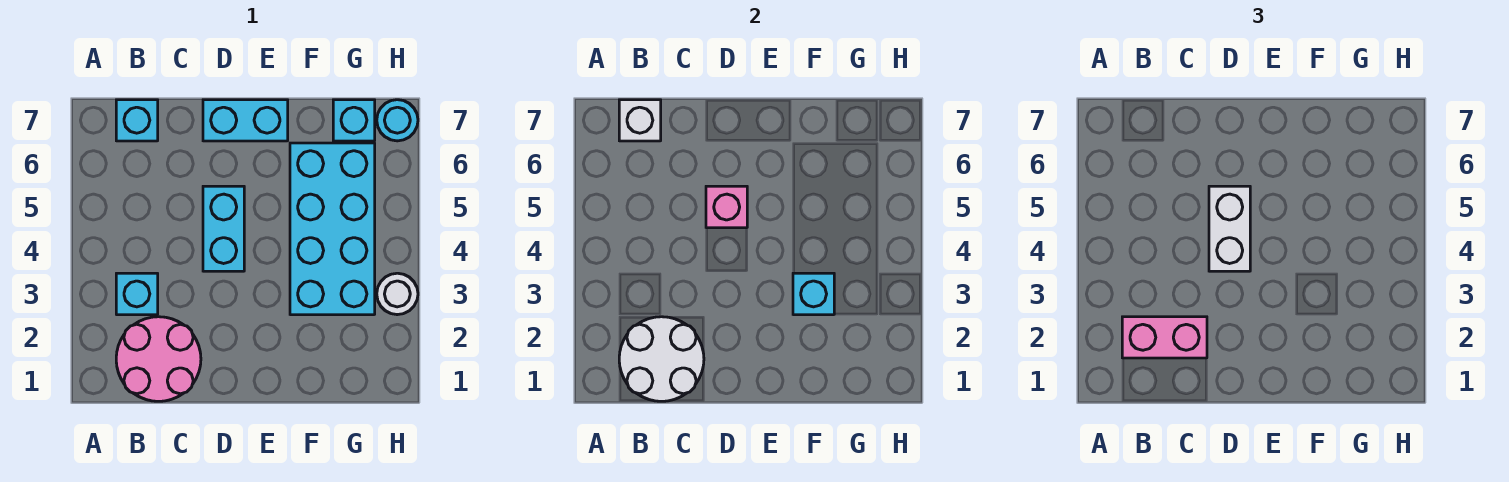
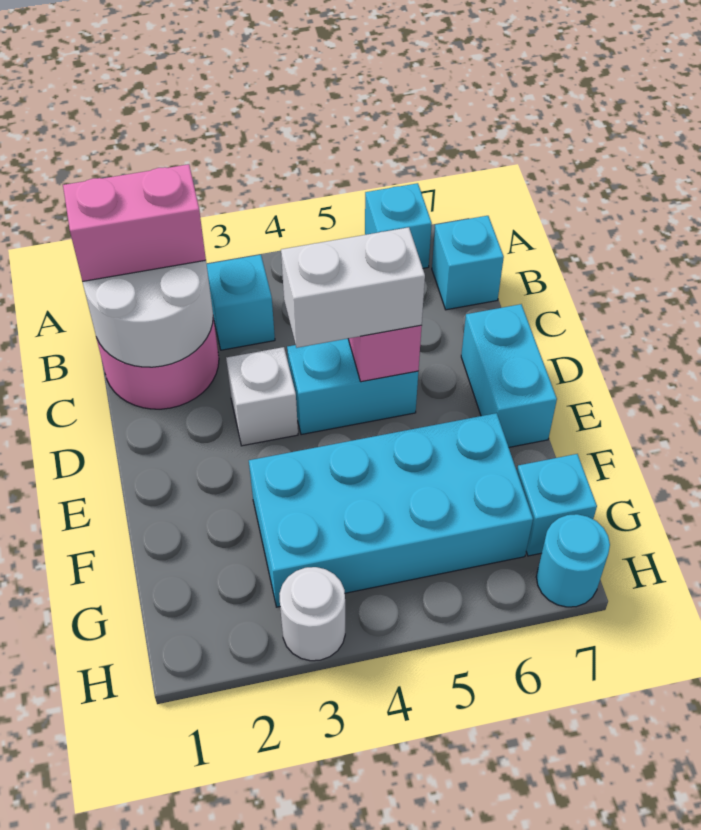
pink 1x2 brick [1122,317,1207,358] -> pink 1x2 brick turned to [63,164,206,281]
white 1x1 brick [619,100,661,141] -> white 1x1 brick moved to [226,347,298,446]
cyan 1x1 brick [793,273,834,315] -> cyan 1x1 brick moved to [365,183,432,268]

